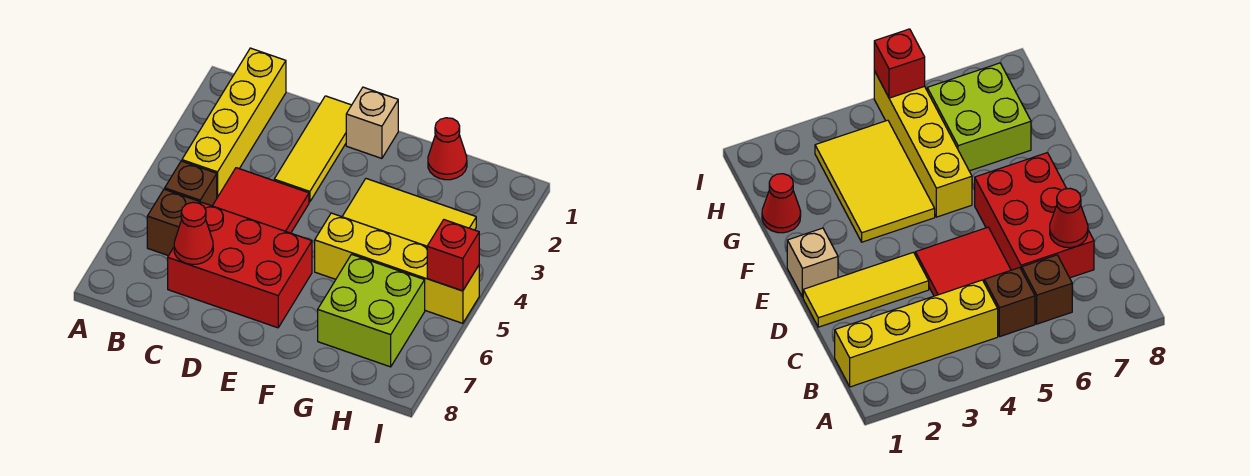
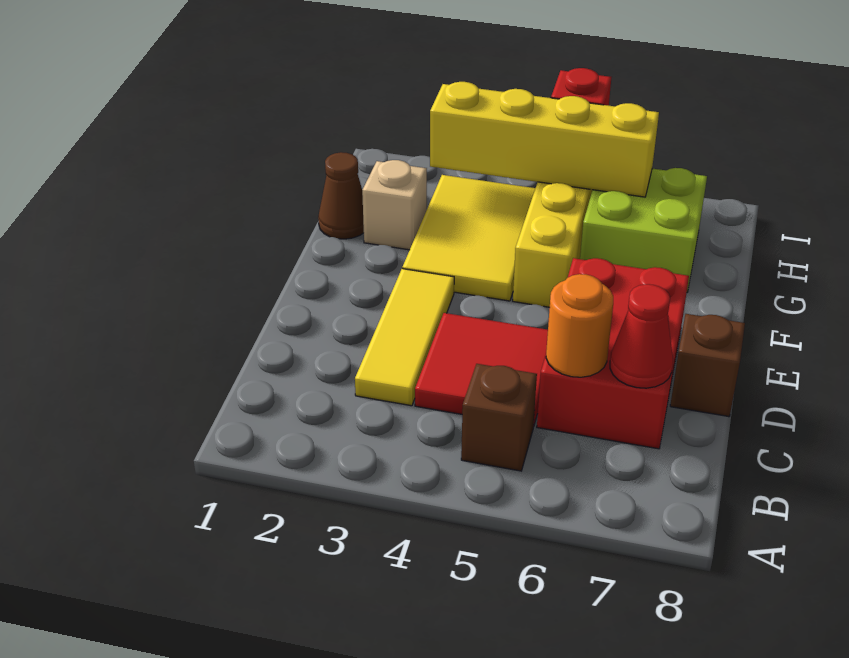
yellow 1x4 brick [182,48,286,198] -> yellow 1x4 brick moved to [430,82,659,197]
brown 1x1 brick [147,189,200,256] -> brown 1x1 brick moved to [670,314,745,417]
none -> orange 1x1 round brick [546,274,613,377]
yellow 1x3 tile [274,96,351,202] -> yellow 1x3 tile turned to [355,269,454,406]
tan 1x1 brick [346,87,398,158] -> tan 1x1 brick moved to [362,160,427,250]
red 1x1 cone [428,118,467,180] -> brown 1x1 cone [318,152,364,239]

